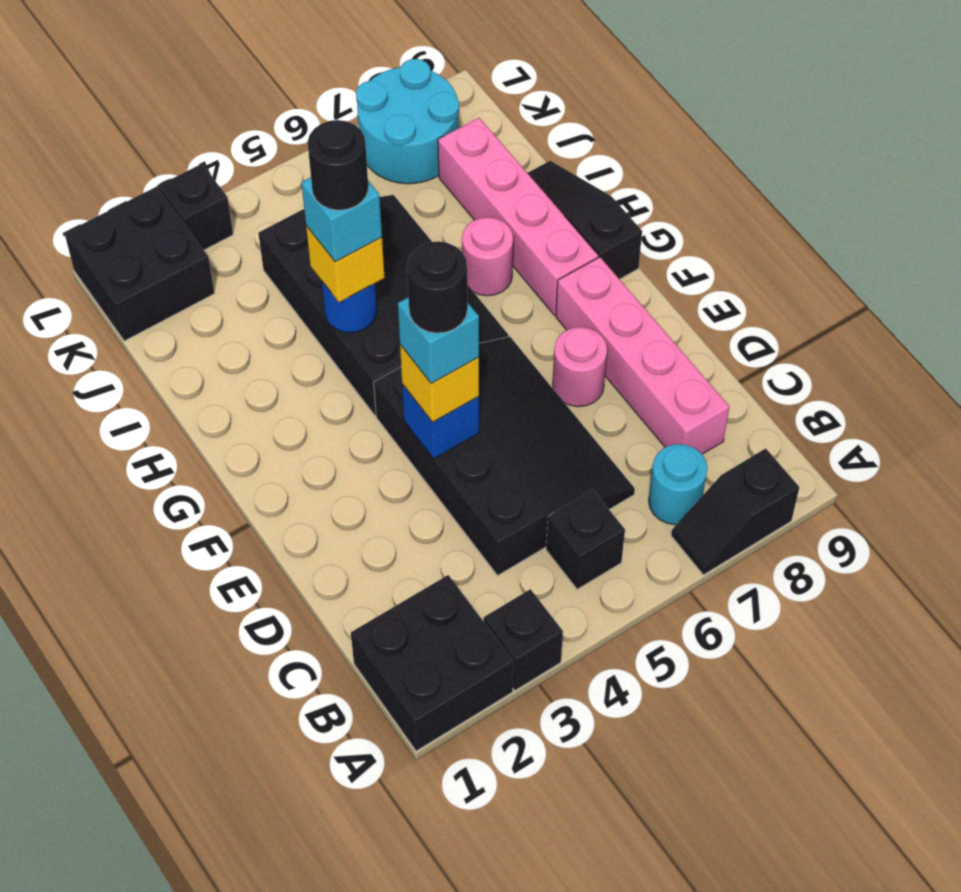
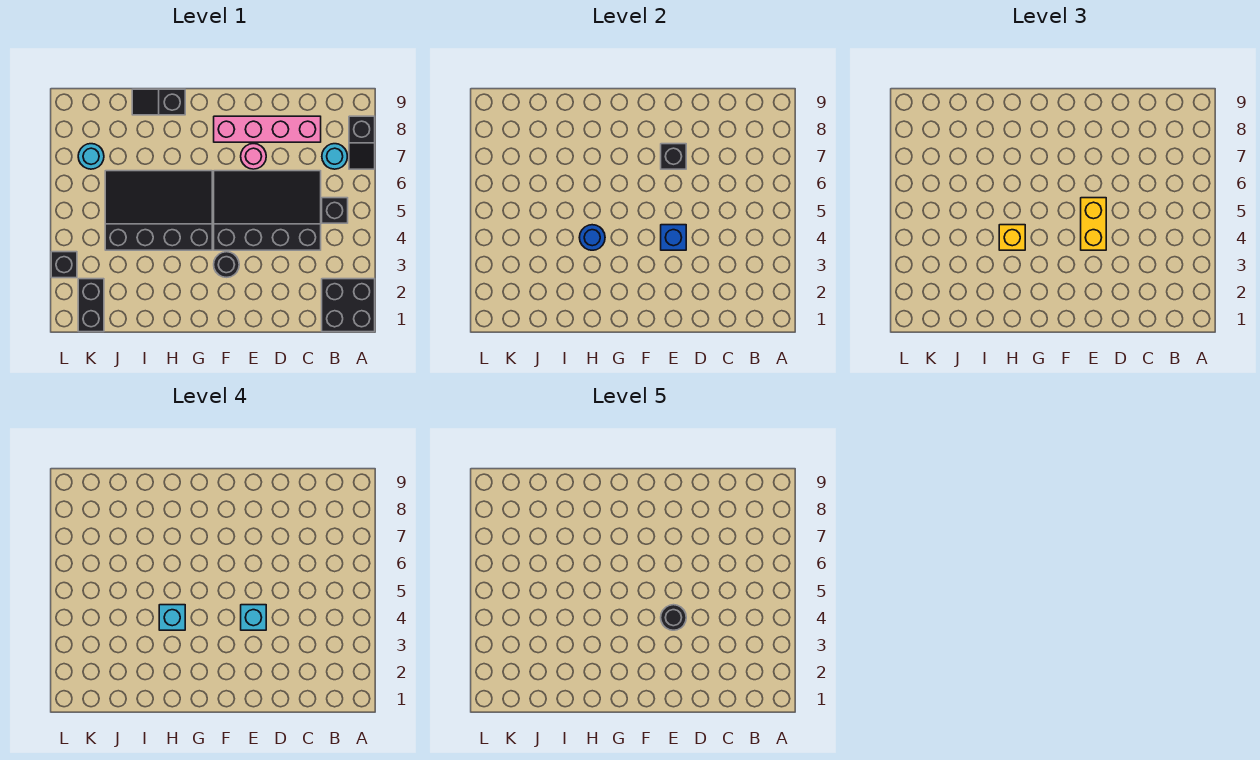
black 1x1 brick [484,589,563,690] -> black 1x1 brick moved to [661,144,686,169]
yellow 1x1 brick [400,345,479,422] -> yellow 1x2 brick [1081,198,1106,250]
pink 1x4 brick [438,118,598,315] -> none
black 1x3 slope [528,161,642,279] -> black 1x2 slope [132,89,185,115]
black 1x1 round brick [307,120,368,210] -> black 1x1 round brick moved to [214,252,239,277]
pink 1x1 round brick [462,217,513,296] -> none
black 2x2 brick [65,187,215,341] -> black 1x2 brick [78,279,104,332]
cyan 2x2 round brick [356,59,459,184] -> cyan 1x1 round brick [78,144,104,169]

